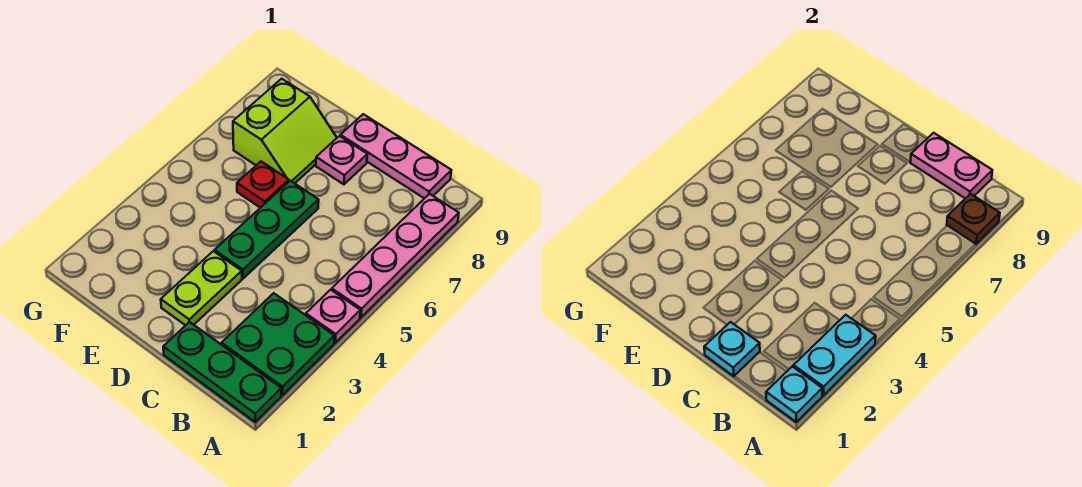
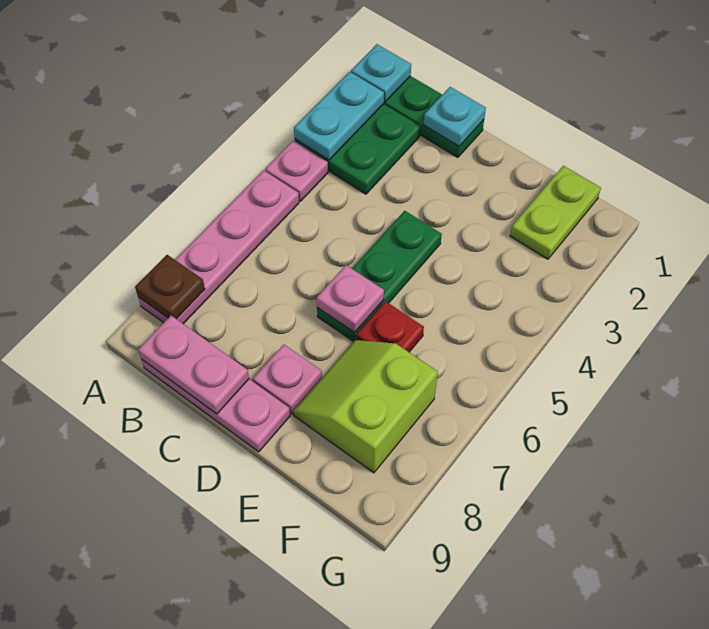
lime 1x2 plate [161,251,242,325] -> lime 1x2 plate moved to [510,166,601,259]
none -> pink 1x1 plate [316,265,384,333]

